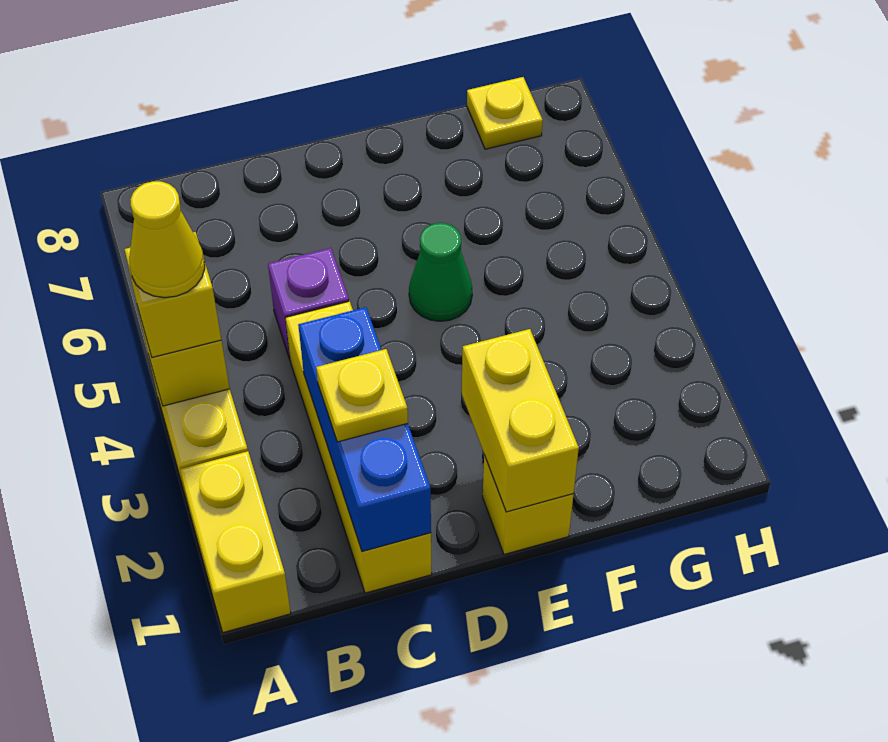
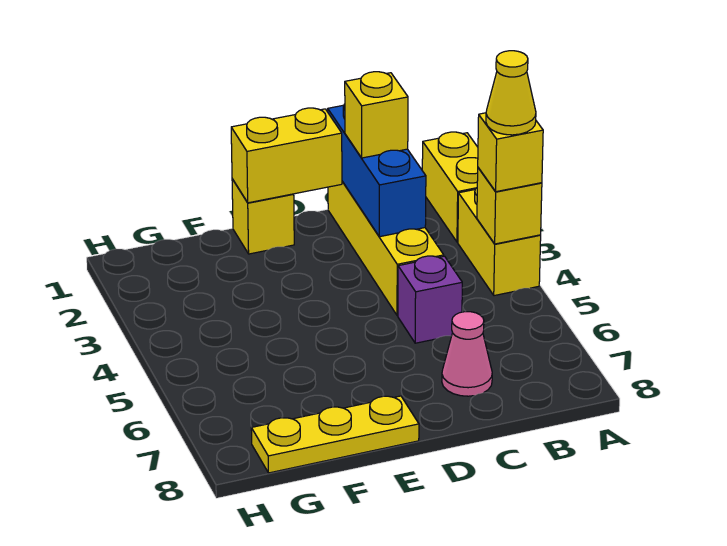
yellow 1x1 plate [316,349,408,442] -> yellow 1x1 brick [345,72,408,158]
none -> pink 1x1 cone [442,312,492,396]
yellow 1x2 brick [462,329,579,512] -> yellow 1x2 brick turned to [231,108,342,203]
green 1x1 cone [409,223,472,321] -> none
yellow 1x1 plate [467,77,543,149] -> yellow 1x3 plate [251,396,419,473]

